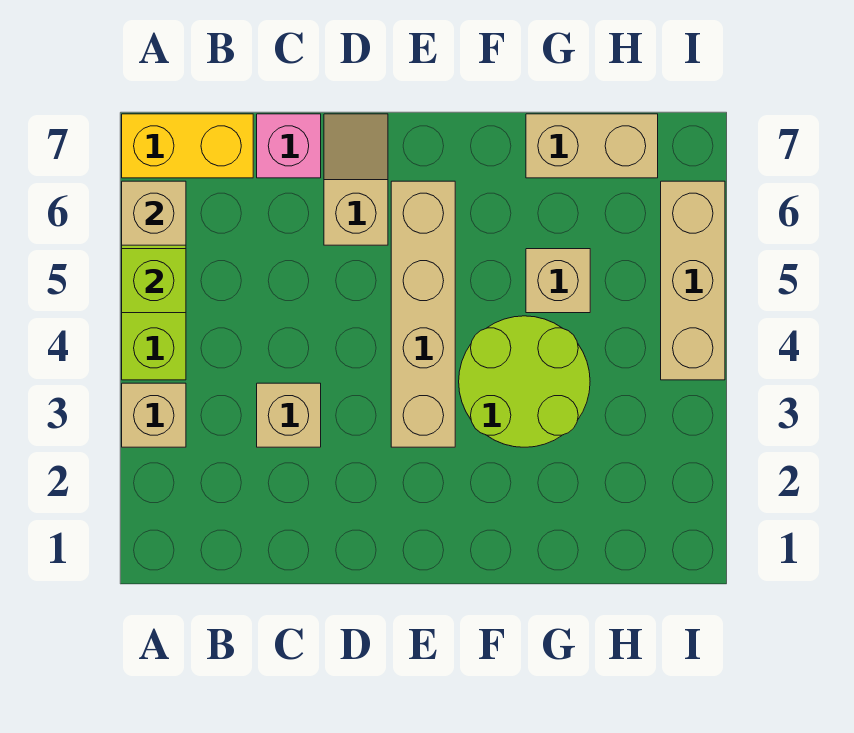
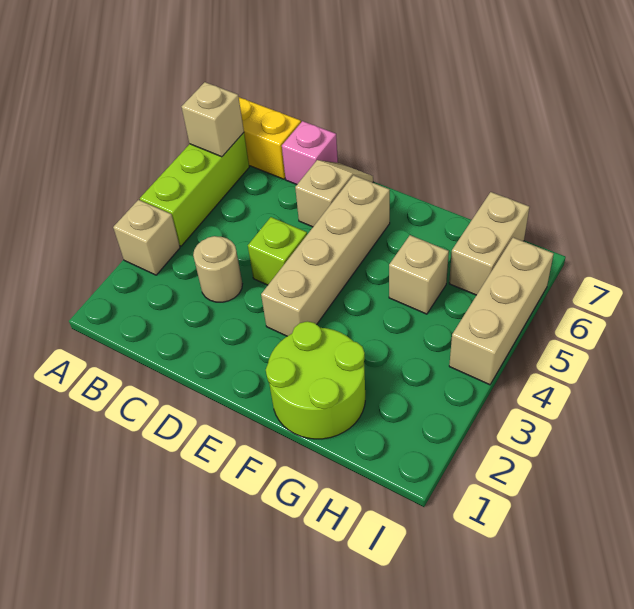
lime 1x1 brick [122,249,186,313] -> lime 1x1 brick moved to [248,217,307,285]
tan 1x1 brick [257,383,321,447] -> tan 1x1 round brick [193,236,242,302]
lime 2x2 round brick [459,316,590,447] -> lime 2x2 round brick moved to [266,321,365,439]
tan 1x2 brick [526,114,658,178] -> tan 1x2 brick turned to [449,192,530,295]

